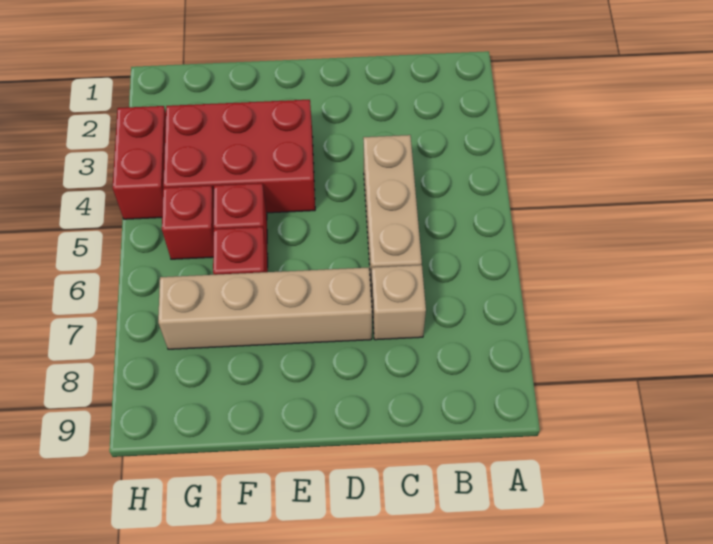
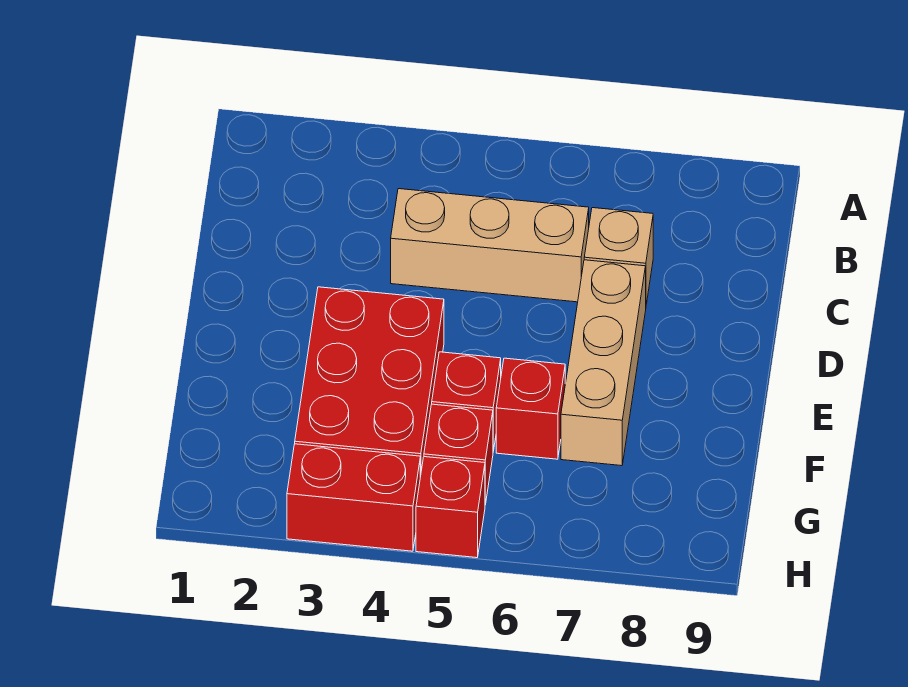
tan 1x4 brick [158,267,372,349] -> tan 1x3 brick [561,260,646,466]
none -> red 1x1 brick [416,457,485,558]

